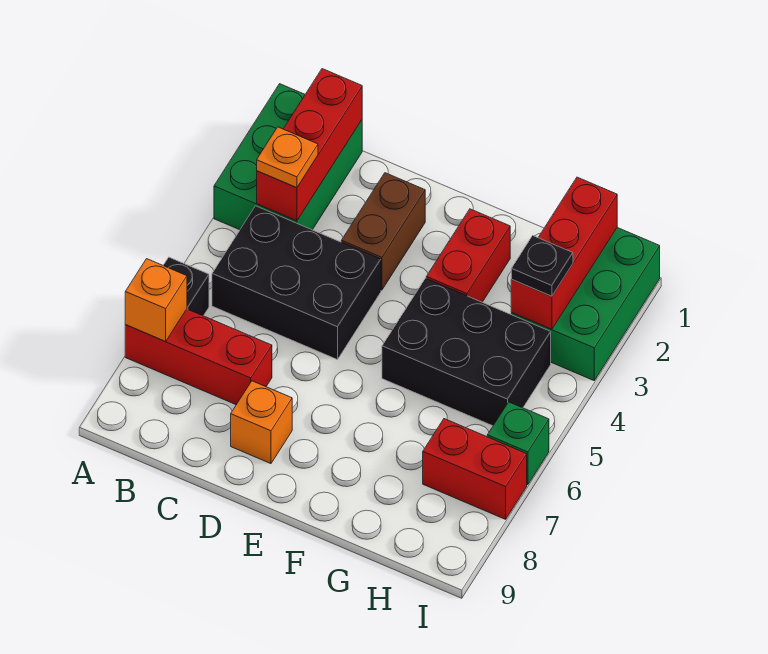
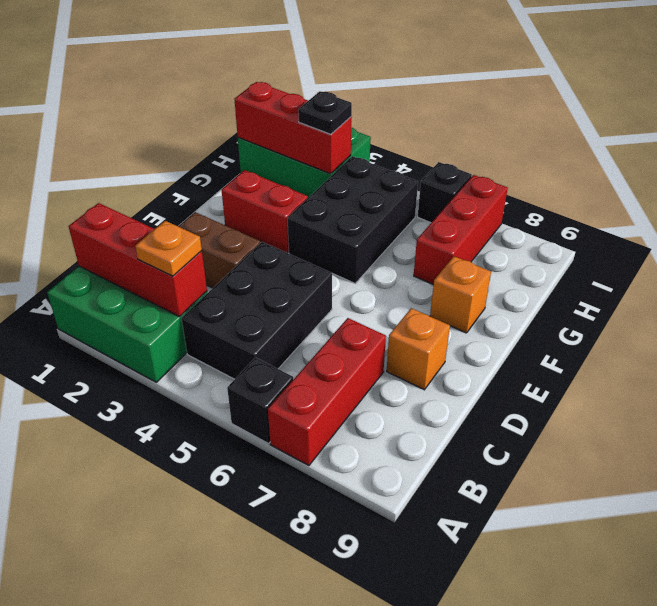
orange 1x1 brick [125,259,187,341] -> orange 1x1 brick moved to [430,256,491,333]
red 1x2 brick [423,419,527,519] -> red 1x3 brick [414,175,508,285]
green 1x1 brick [487,402,549,485] -> black 1x1 brick [418,162,472,223]

